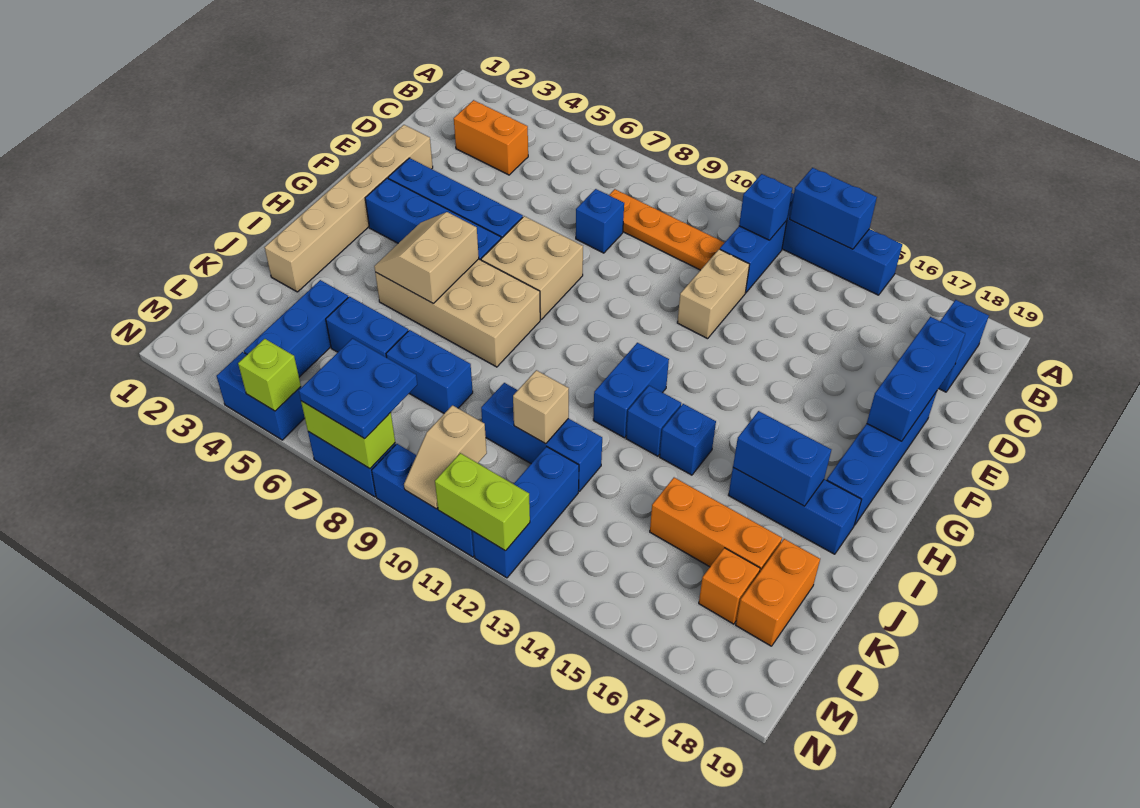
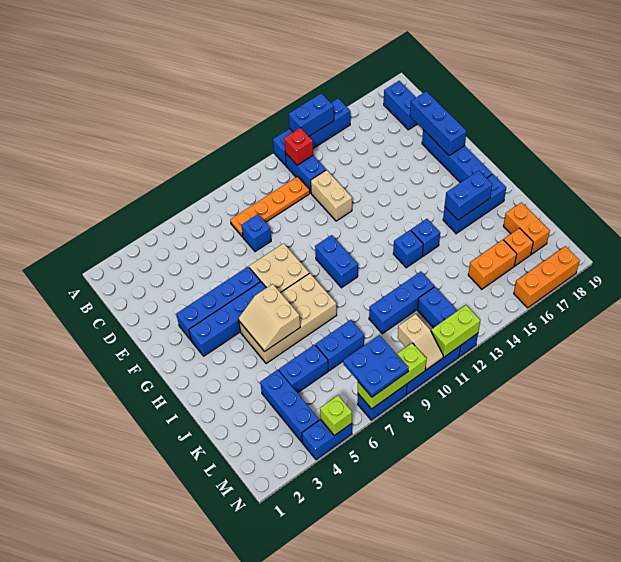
blue 1x1 brick [739,174,792,240] -> red 1x1 brick [284,128,313,165]
orange 1x2 brick [454,100,528,175] -> orange 1x2 brick moved to [468,240,517,289]
tan 1x6 brick [265,125,433,292] -> none
blue 1x2 brick [593,343,669,438] -> blue 1x2 brick moved to [315,235,358,288]
tan 1x1 brick [513,370,569,444] -> none
orange 1x3 brick [650,478,782,573] -> orange 1x3 brick moved to [514,246,580,308]
lime 1x2 brick [301,401,395,469] -> lime 1x3 brick [358,343,426,409]

